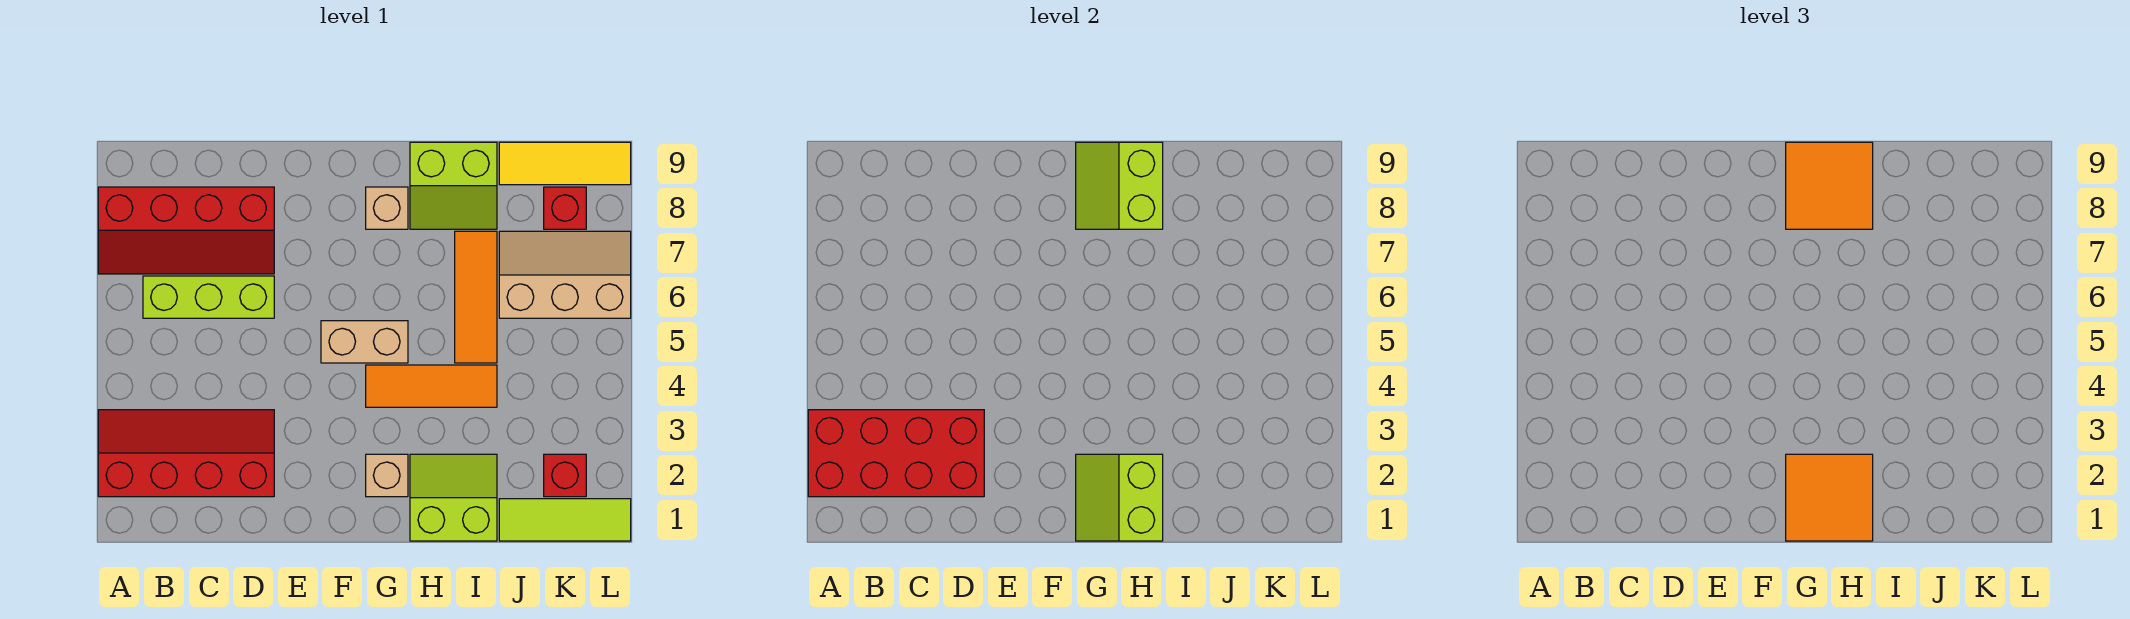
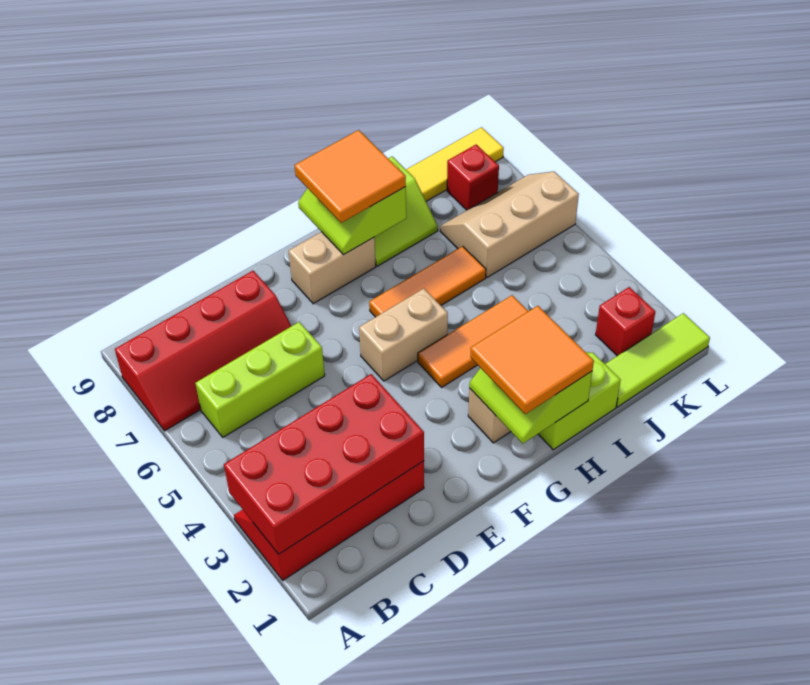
tan 1x1 brick [366,187,408,229] -> tan 1x2 brick [289,232,376,304]
orange 1x3 tile [455,231,497,363] -> orange 1x3 tile turned to [369,246,486,317]

